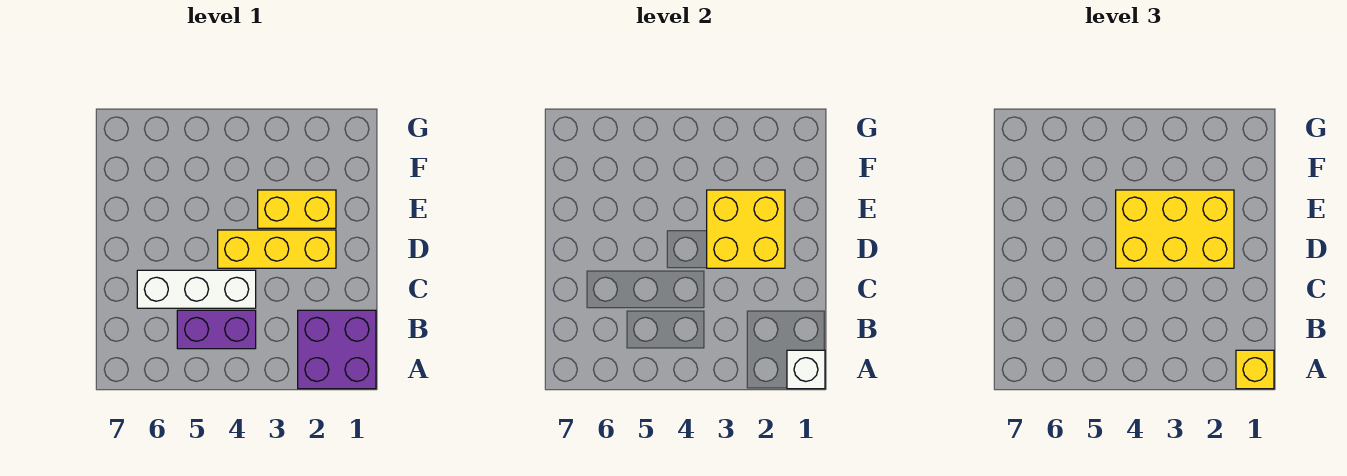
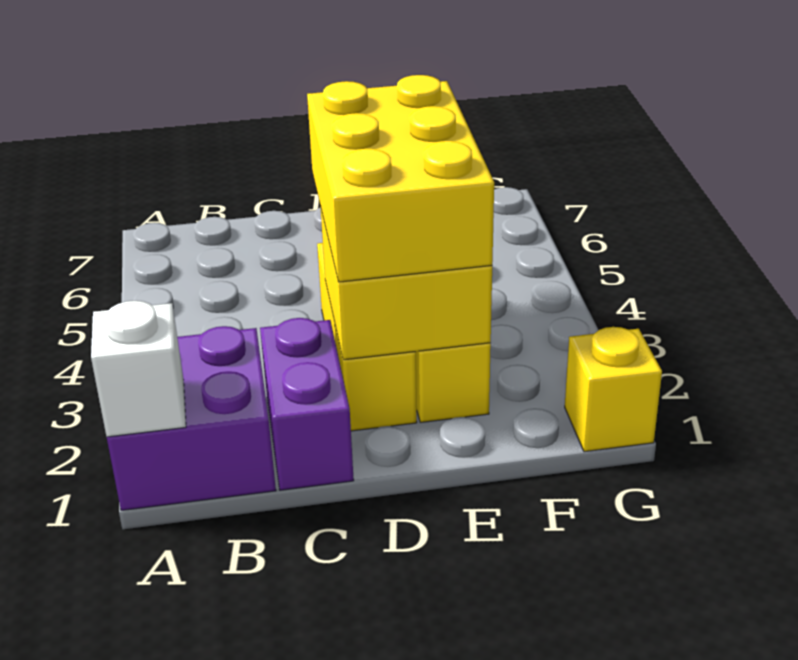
yellow 1x1 brick [1236,350,1274,389] -> yellow 1x1 brick moved to [565,327,662,452]
purple 1x2 brick [177,310,256,349] -> purple 1x2 brick moved to [260,318,354,490]
white 1x3 brick [137,270,256,308] -> none

